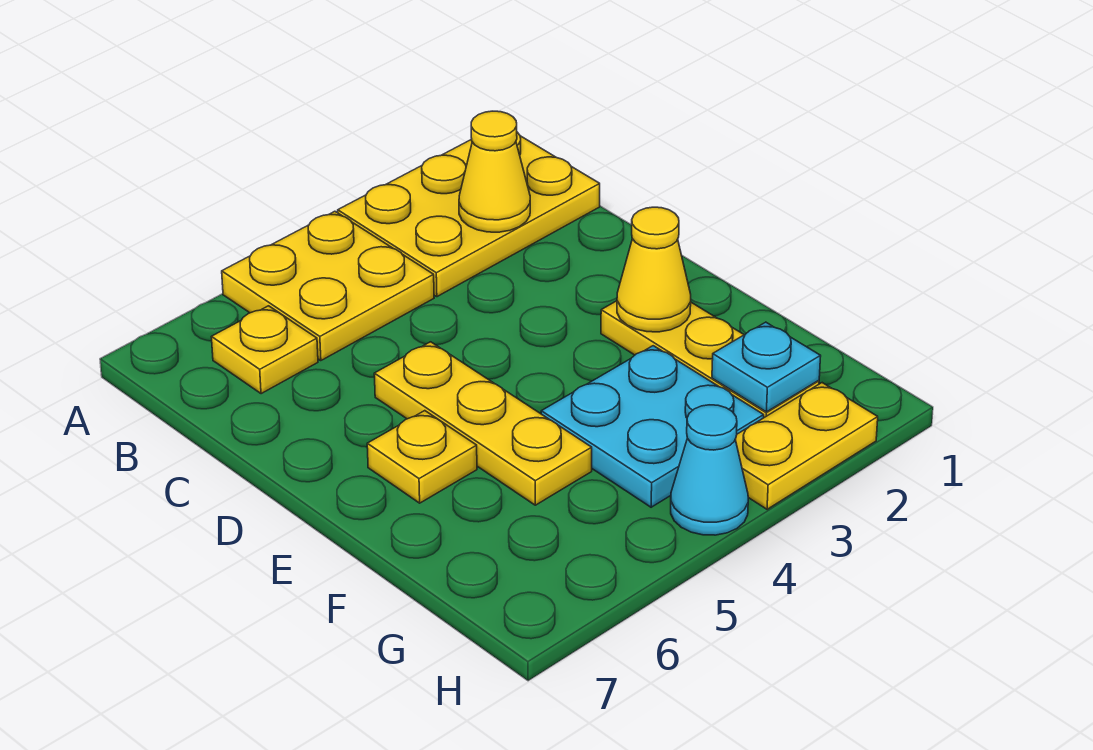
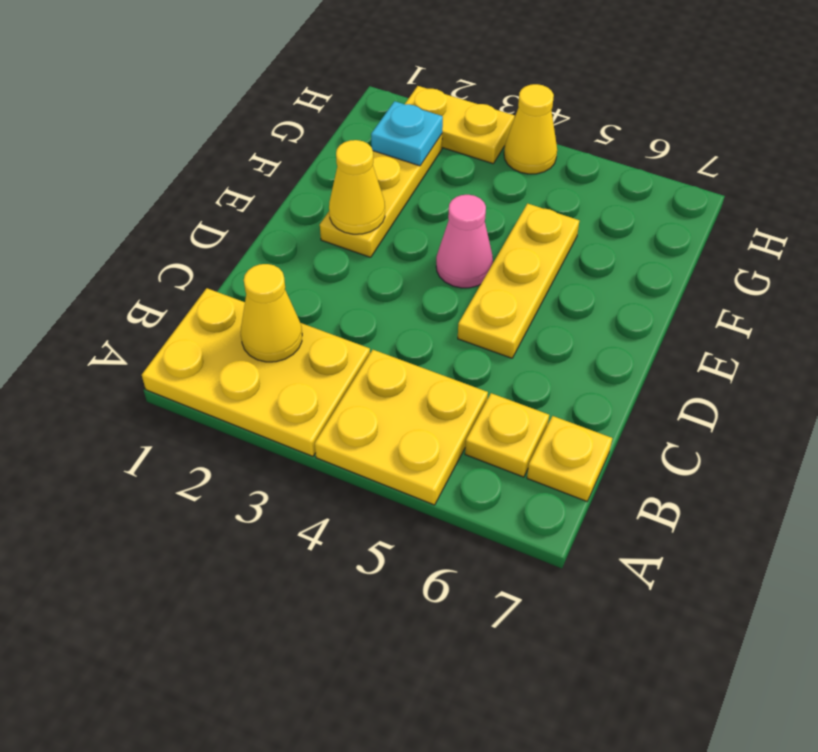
none -> pink 1x1 cone [436,195,493,288]
yellow 1x1 plate [367,411,477,503] -> yellow 1x1 plate moved to [527,416,612,501]
cyan 2x2 plate [541,346,764,507] -> none
cyan 1x1 cone [671,405,748,535] -> yellow 1x1 cone [504,84,557,174]

